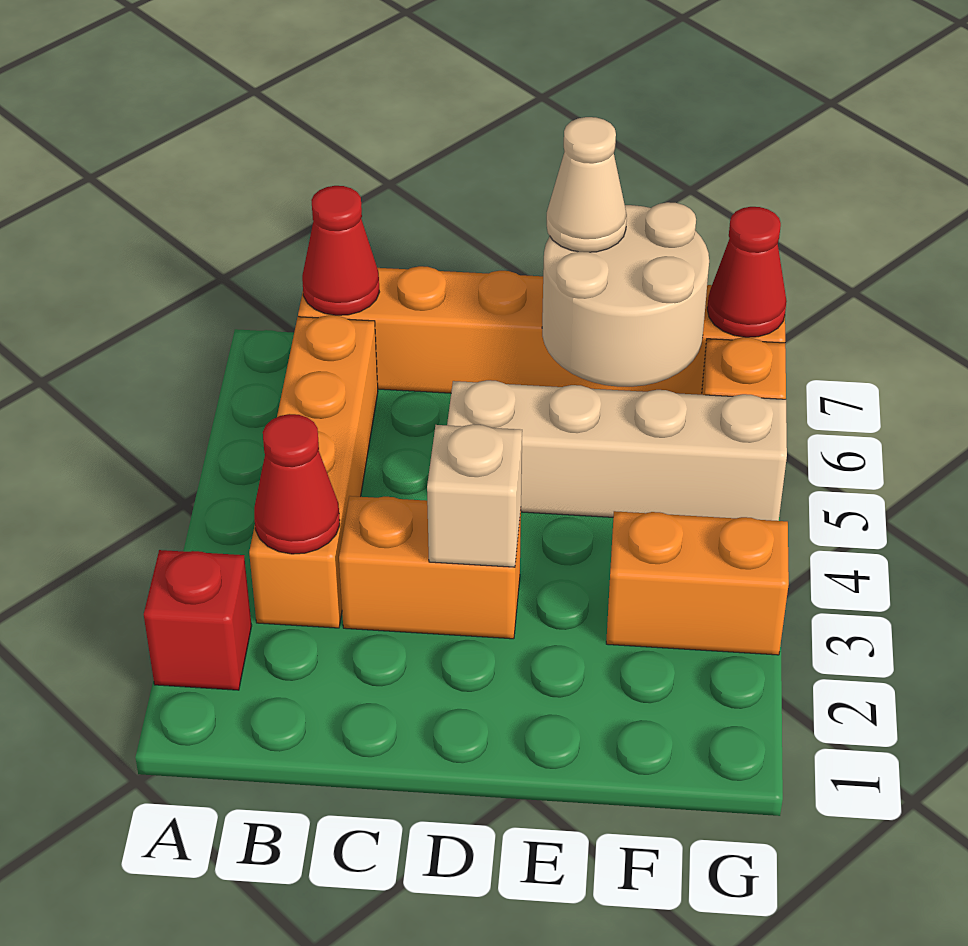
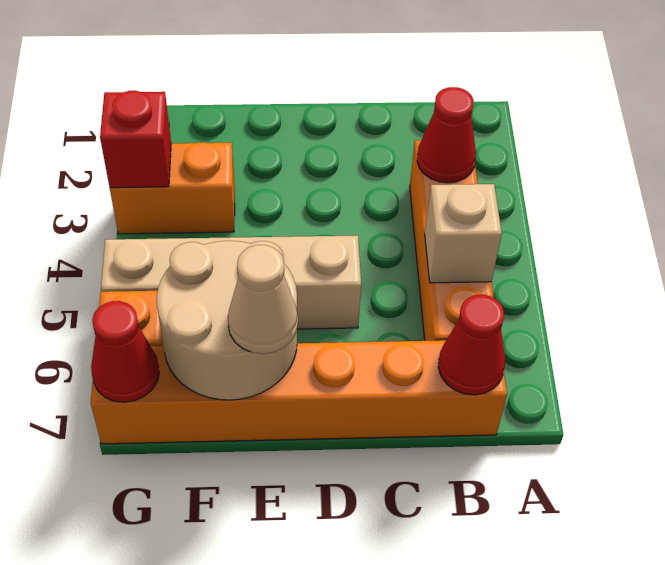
red 1x1 brick [144,550,252,690] -> red 1x1 brick moved to [100,91,171,188]
orange 1x2 brick [339,496,521,639] -> none
tan 1x1 brick [427,424,522,567] -> tan 1x1 brick moved to [425,184,502,283]

